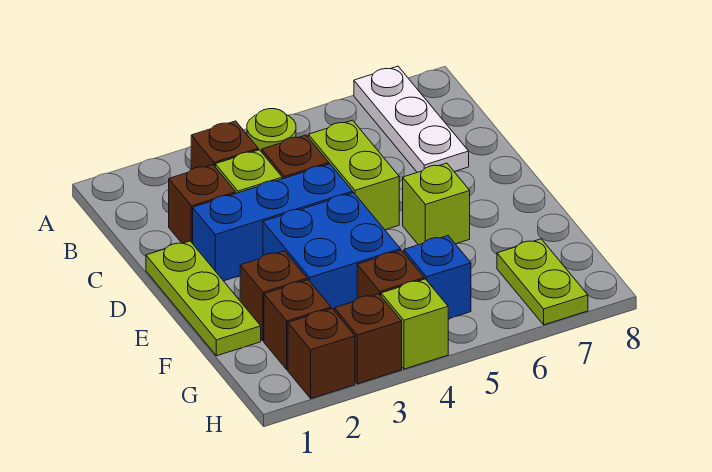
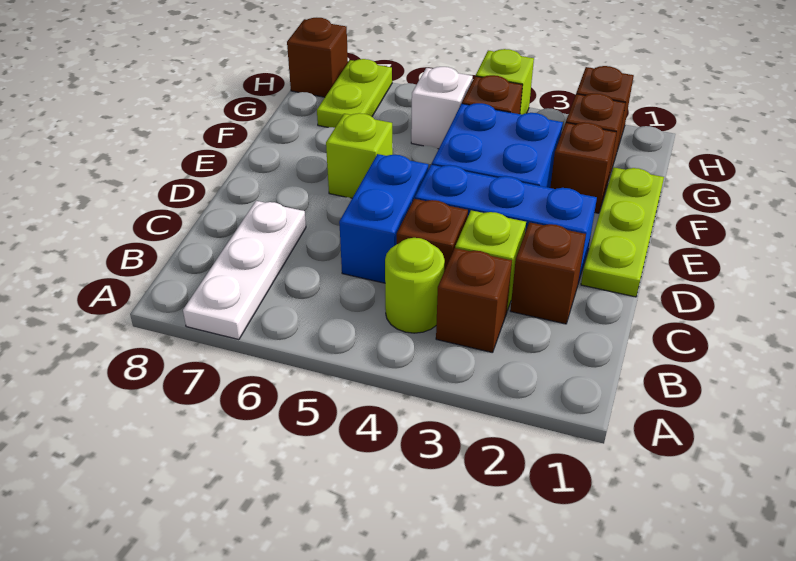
lime 1x2 brick [308,120,399,230] -> blue 1x2 brick [339,154,428,283]
blue 1x1 brick [404,236,471,319] -> white 1x1 brick [411,67,473,149]
brown 1x1 brick [335,294,402,384] -> brown 1x1 brick moved to [287,18,348,97]

